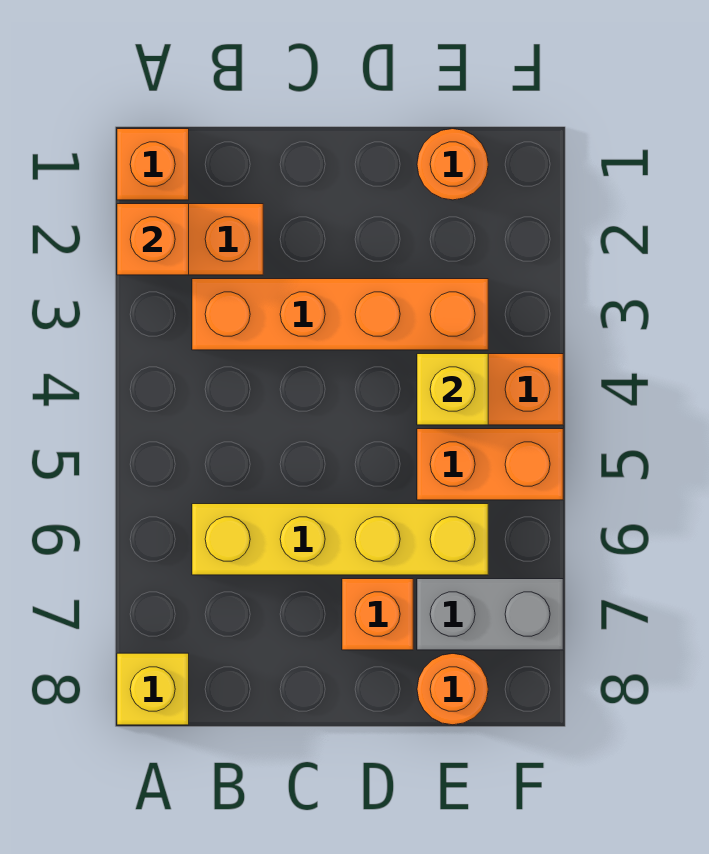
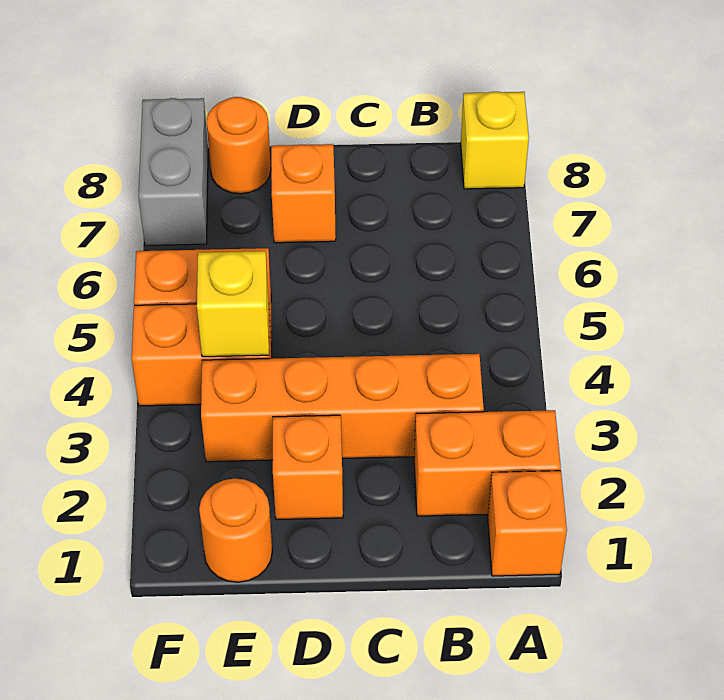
orange 1x1 brick [117,204,189,275] -> orange 1x1 brick moved to [273,415,343,520]
yellow 1x4 brick [192,504,488,575] -> none
grey 1x2 brick [417,579,563,650] -> grey 1x2 brick turned to [139,98,208,246]

